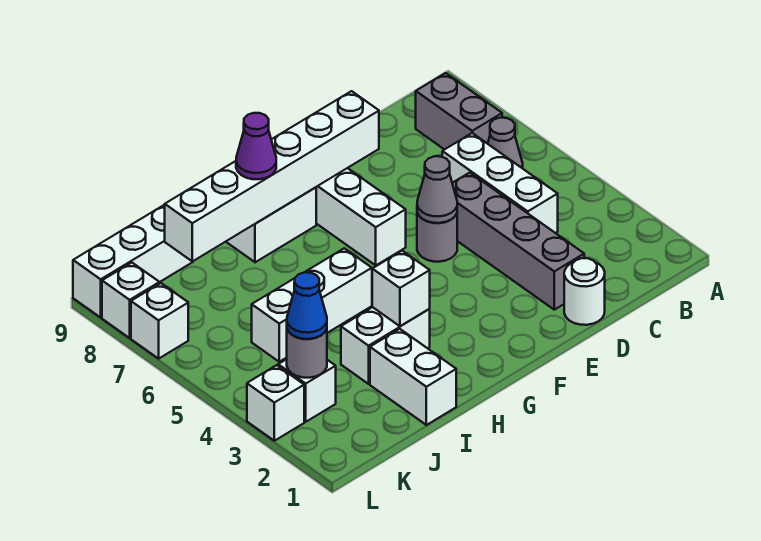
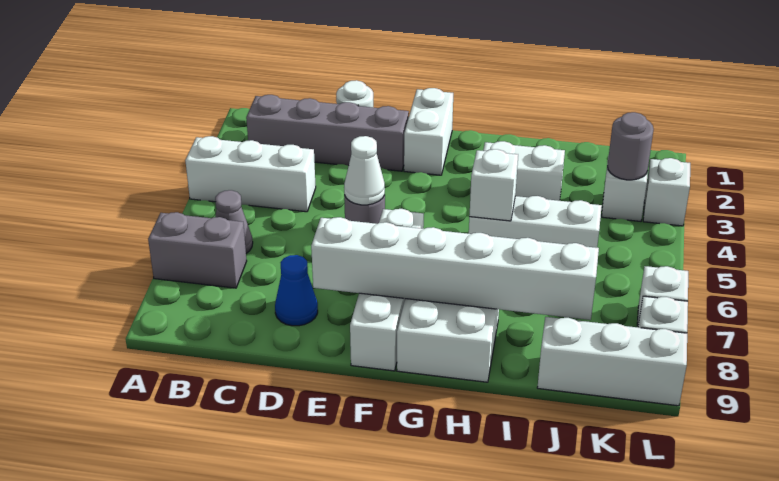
grey 1x2 brick [416,73,502,150] -> grey 1x2 brick turned to [148,212,247,288]
white 1x3 brick [442,133,558,233] -> white 1x3 brick turned to [185,136,316,212]
grey 1x4 brick [452,173,584,310] -> grey 1x4 brick turned to [246,95,409,171]
grey 1x1 cone [417,156,457,223] -> white 1x1 cone [344,136,385,205]
white 1x1 brick [372,251,430,326] -> white 1x1 brick moved to [469,149,518,221]
purple 1x1 cone [236,113,276,179] -> none
white 1x2 brick [370,329,456,425] -> white 1x2 brick moved to [404,88,453,175]
blue 1x1 cone [287,272,327,339] -> blue 1x1 cone moved to [275,255,318,326]

